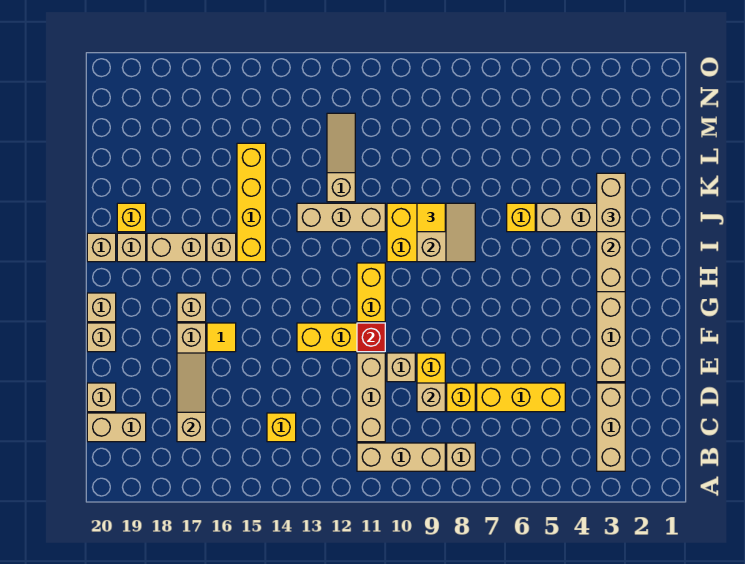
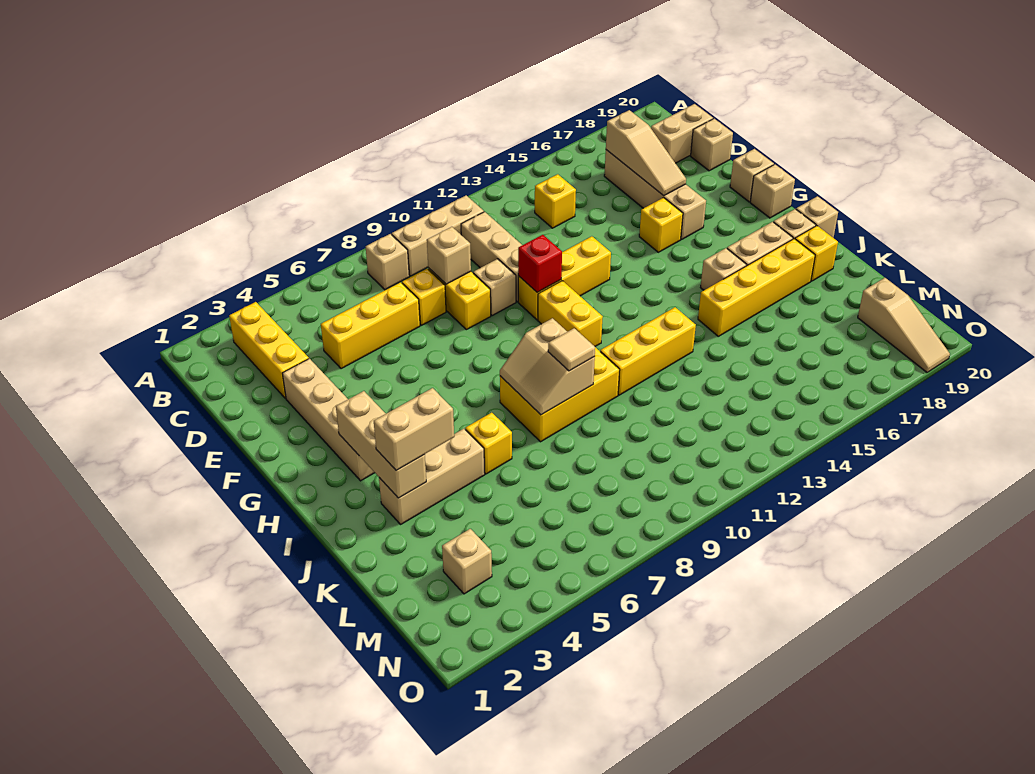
tan 1x3 brick [597,383,625,471] -> yellow 1x3 brick [229,302,309,399]
yellow 1x1 tile [207,323,236,352] -> yellow 1x1 brick [639,198,683,252]
tan 1x1 brick [177,293,206,322] -> tan 1x1 brick moved to [442,529,492,594]
yellow 1x4 brick [237,143,266,262] -> yellow 1x4 brick turned to [698,239,815,336]
tan 1x2 brick [597,173,625,232] -> tan 1x2 brick turned to [374,388,454,470]
yellow 1x1 tile [417,203,445,232] -> tan 1x1 tile [548,328,595,371]
tan 1x3 brick [297,203,385,232] -> yellow 1x3 brick [600,307,696,395]
tan 1x3 slope [327,113,355,202] -> tan 1x3 slope moved to [858,278,950,372]

